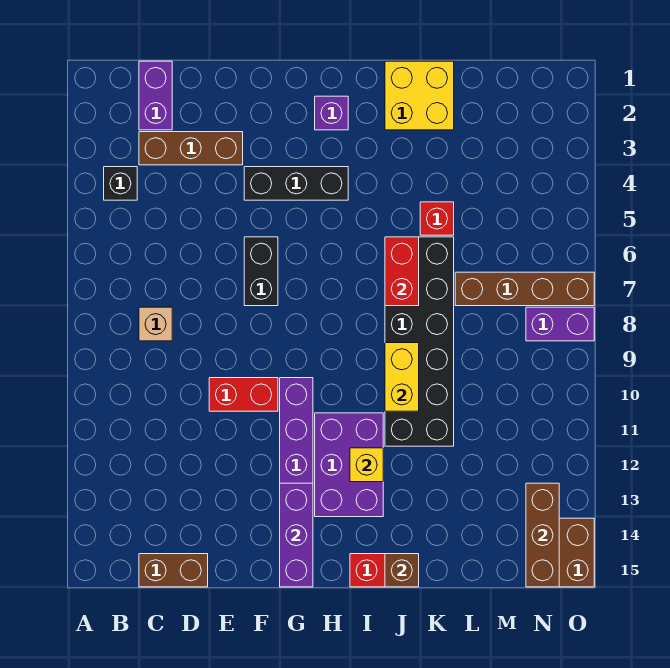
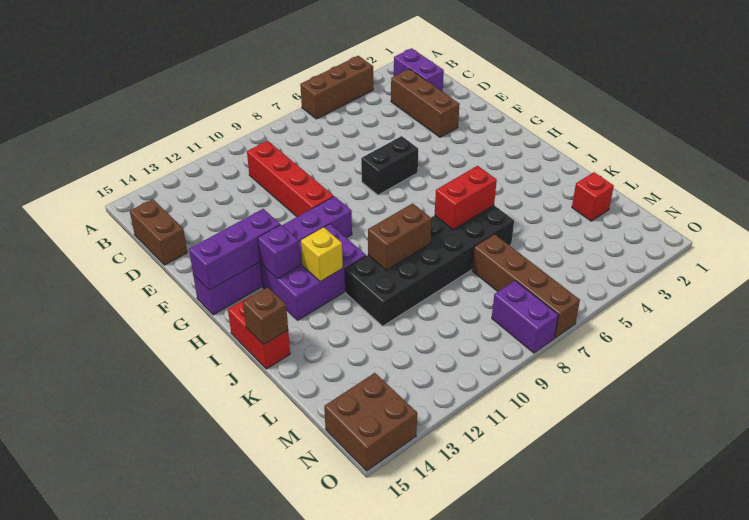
black 1x1 brick [104,167,137,200] -> none
purple 1x2 brick [139,61,172,130] -> purple 1x2 brick turned to [394,48,444,92]
tan 1x1 brick [139,307,172,341] -> none
red 1x2 brick [209,378,278,411] -> red 1x4 brick [247,141,334,217]
black 1x3 brick [244,167,348,200] -> none
purple 1x1 brick [315,96,348,130] -> purple 1x1 brick moved to [258,225,300,279]
yellow 2x2 brick [385,61,454,130] -> none
yellow 1x2 brick [385,343,419,411] -> brown 1x2 brick [368,203,432,270]
red 1x1 brick [420,202,454,235] -> red 1x1 brick moved to [572,172,614,221]
brown 1x3 brick [526,483,559,587] -> brown 1x3 brick moved to [300,56,374,119]

